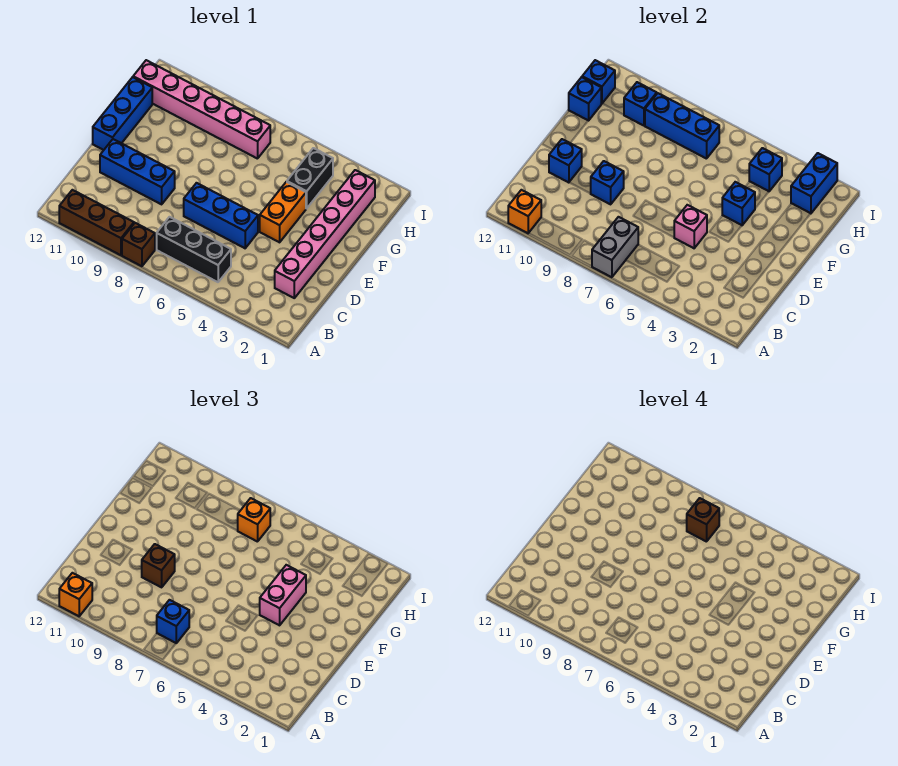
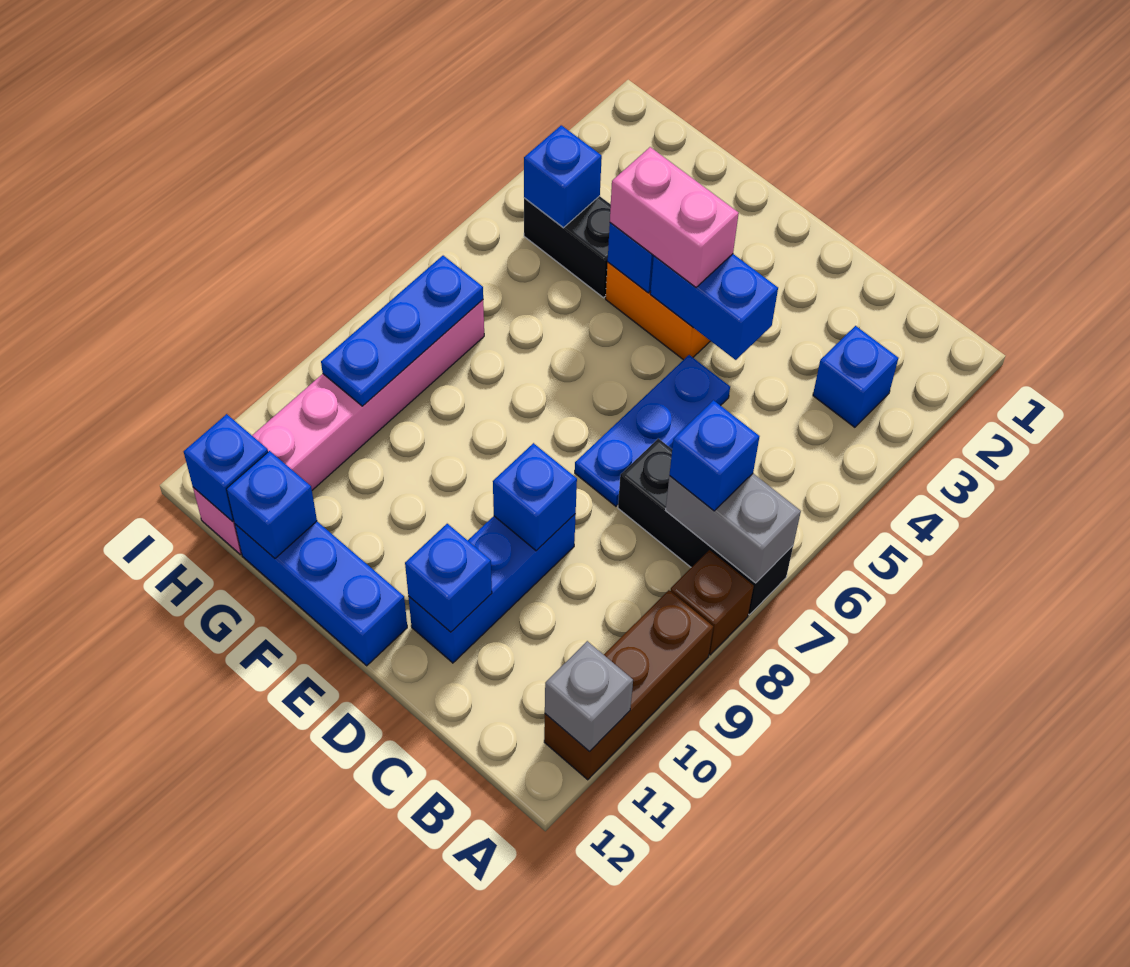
orange 1x1 brick [508,190,541,233] -> grey 1x1 brick [545,641,633,752]
orange 1x1 brick [59,573,92,616] -> none
black 1x3 brick [157,217,231,282] -> black 1x3 brick turned to [618,438,793,615]
pink 1x6 brick [275,170,375,298] -> none
blue 1x3 brick [184,183,258,248] -> blue 1x3 plate [575,355,730,506]
pink 1x1 brick [674,205,707,248] -> none
brown 1x1 brick [142,544,175,587] -> none
blue 1x2 brick [791,153,837,213] -> blue 1x2 brick moved to [650,254,778,360]
blue 1x3 brick [645,93,719,159] -> blue 1x3 plate [321,256,483,406]
orange 1x1 brick [238,498,270,542] -> none
brown 1x1 brick [687,498,719,542] -> none
blue 1x1 brick [624,82,657,126] -> blue 1x1 brick moved to [813,326,898,427]

